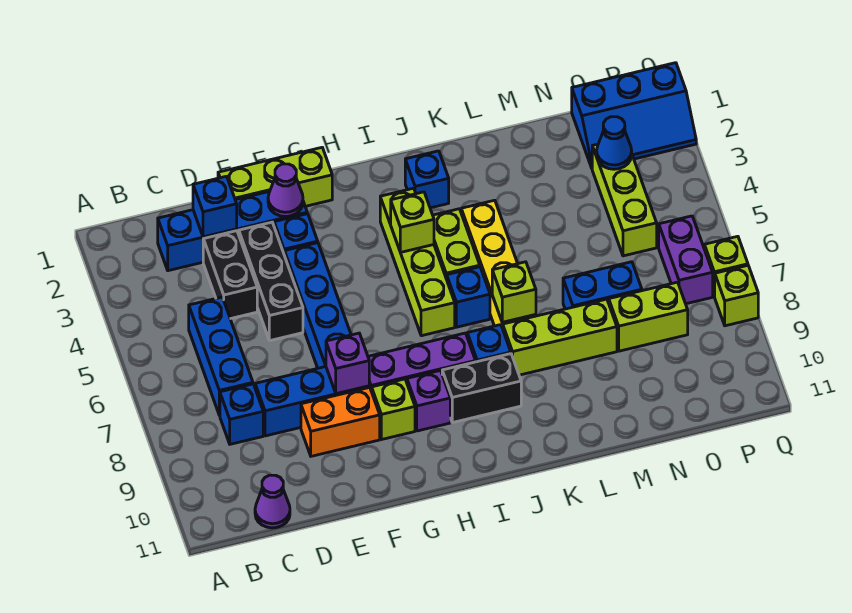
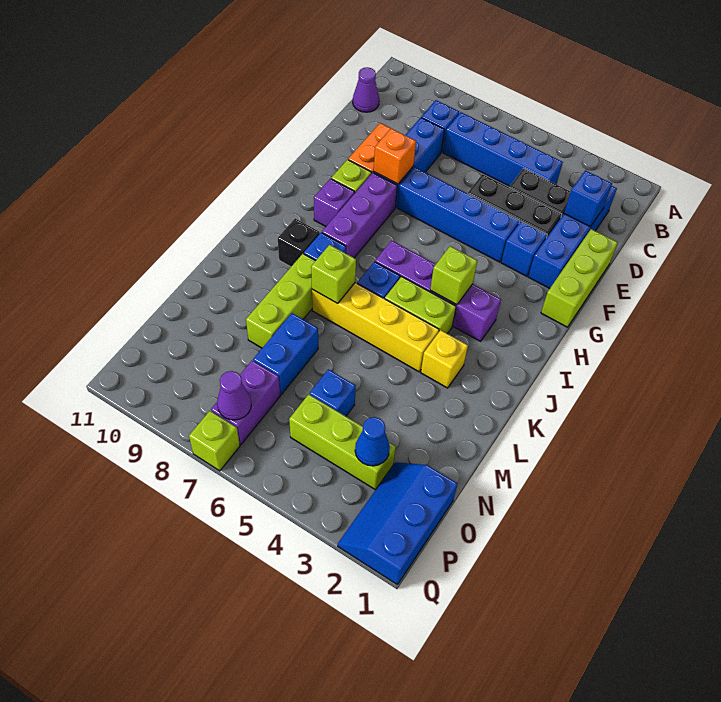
blue 1x3 brick [189,297,253,415] -> blue 1x4 brick [443,112,563,186]
purple 1x1 cone [268,164,303,217] -> purple 1x1 cone moved to [217,371,251,420]
purple 1x1 brick [326,333,369,394] -> orange 1x1 brick [374,129,416,184]
lime 1x4 brick [380,188,455,336] -> purple 1x4 brick [375,240,501,341]
black 1x2 brick [442,354,521,423] -> black 1x1 brick [278,218,320,267]
blue 1x1 brick [405,151,449,208] -> blue 1x1 brick moved to [310,369,356,416]
none -> yellow 1x1 brick [421,330,468,388]
lime 1x2 brick [609,282,688,351] -> none
purple 1x2 brick [659,216,713,304] -> purple 1x2 brick turned to [211,361,280,445]
lime 1x1 brick [715,265,758,326] -> none

